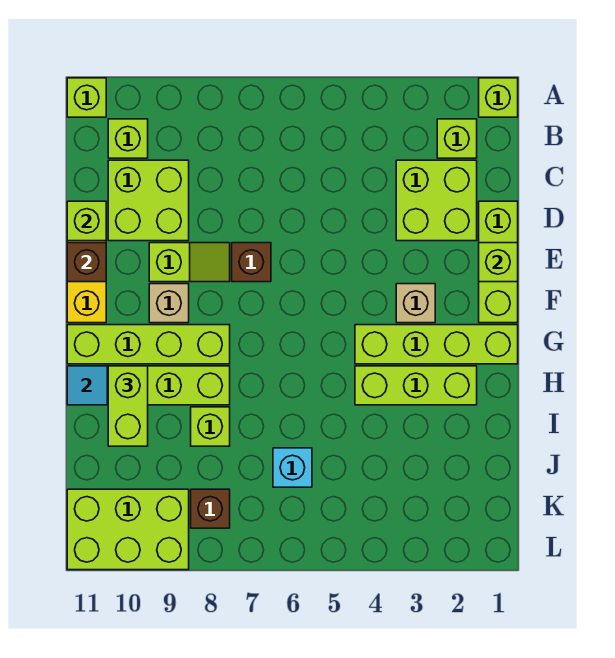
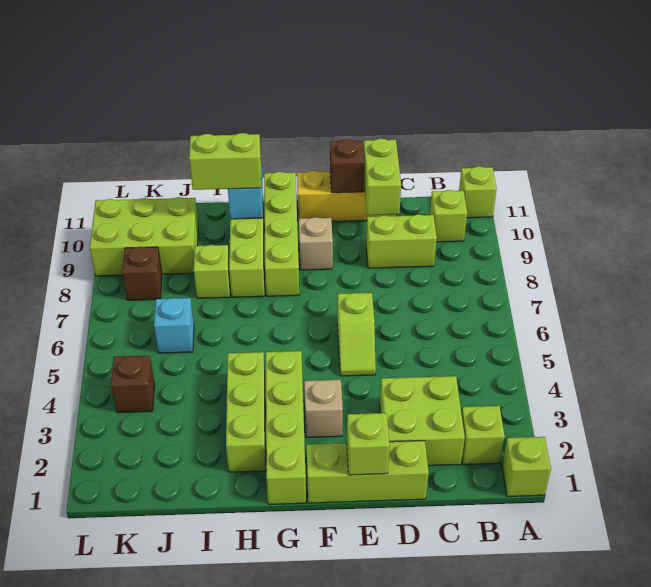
lime 2x2 brick [108,160,189,241] -> lime 1x2 brick [366,214,437,268]
lime 1x1 brick [67,201,106,241] -> lime 1x2 brick [364,139,401,215]
brown 1x1 brick [232,243,271,282] -> brown 1x1 brick moved to [111,356,155,413]
lime 1x2 slope [149,243,230,282] -> lime 1x2 slope moved to [337,293,376,376]
lime 2x3 brick [67,489,189,570] -> lime 2x3 brick turned to [90,197,198,276]

